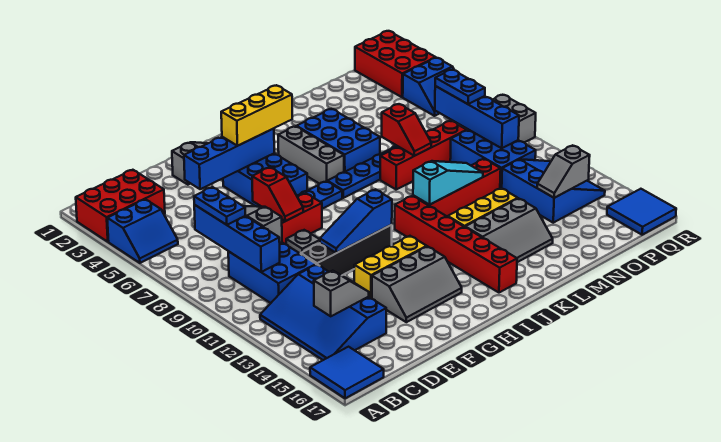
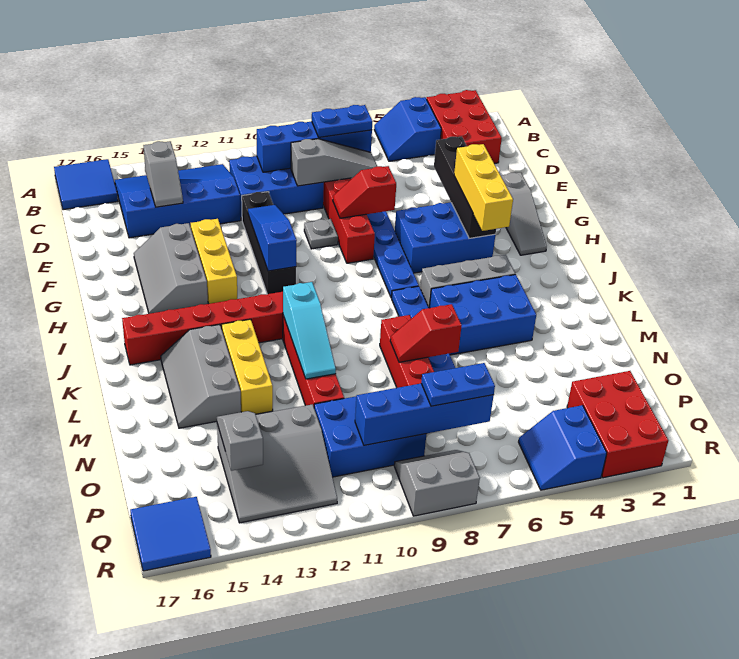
blue 1x4 brick [184,129,274,189] -> black 1x4 brick [434,136,496,238]
blue 3x3 slope [502,159,605,223] -> grey 3x3 slope [217,404,337,523]
red 2x3 brick [355,31,436,97] -> red 2x3 brick turned to [567,371,669,478]

